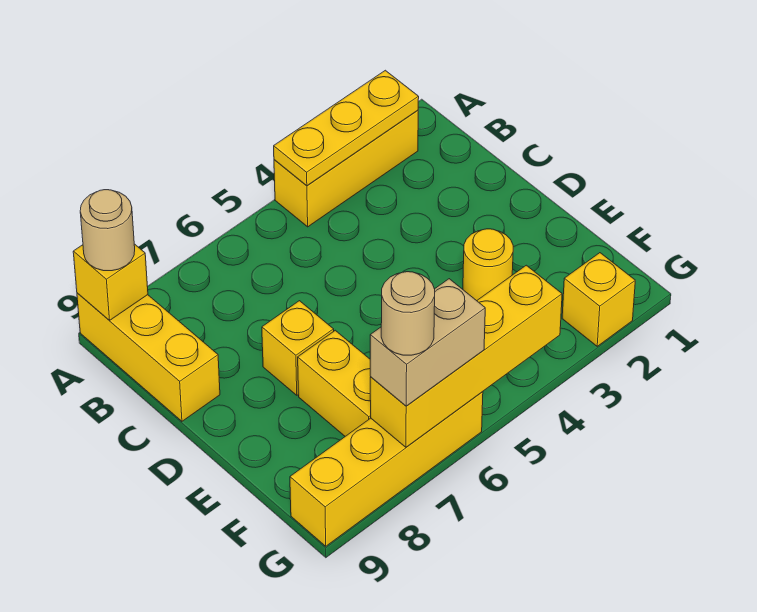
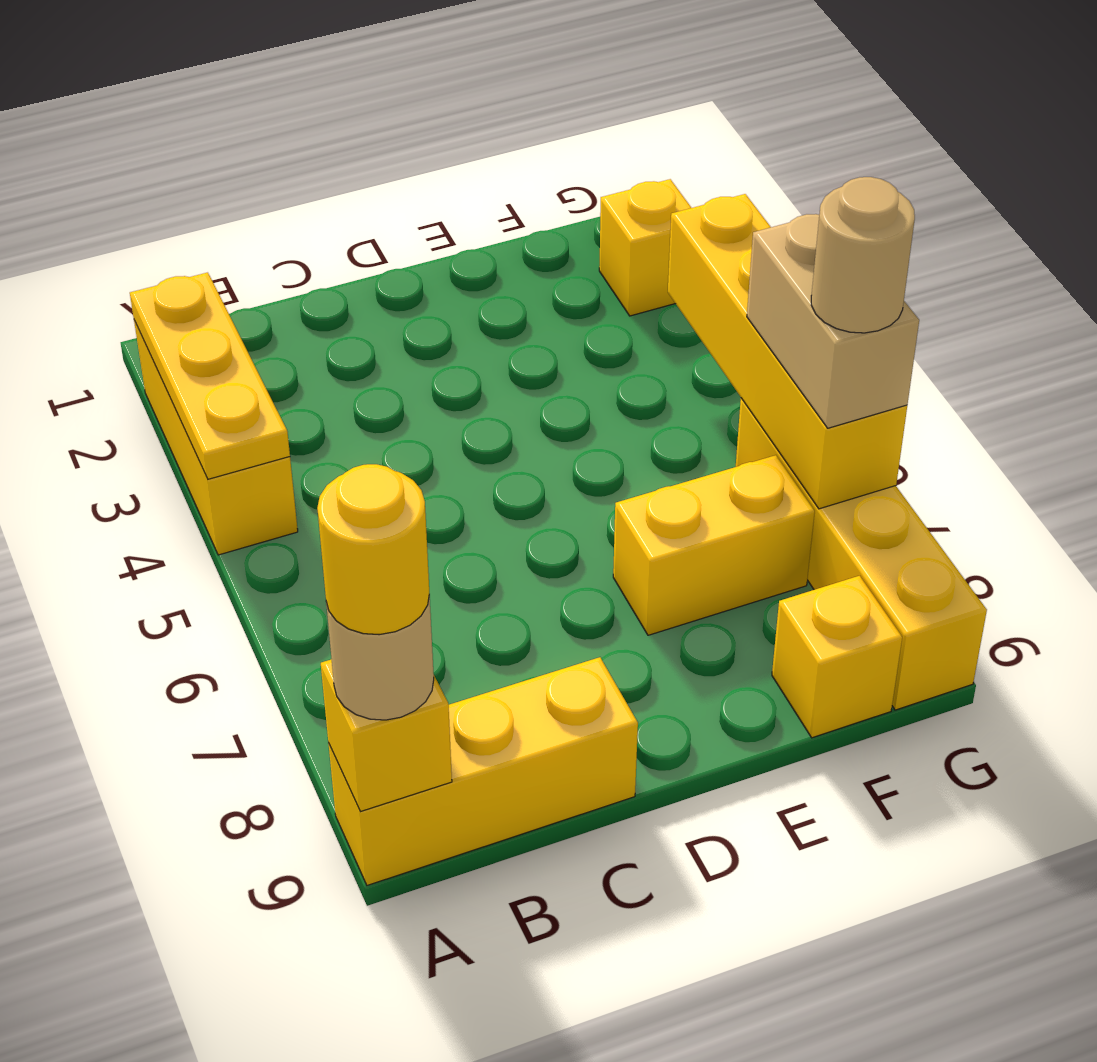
yellow 1x1 brick [262,301,334,395] -> yellow 1x1 brick moved to [772,576,902,738]
yellow 1x1 round brick [463,229,513,301] -> yellow 1x1 round brick moved to [317,464,429,635]

